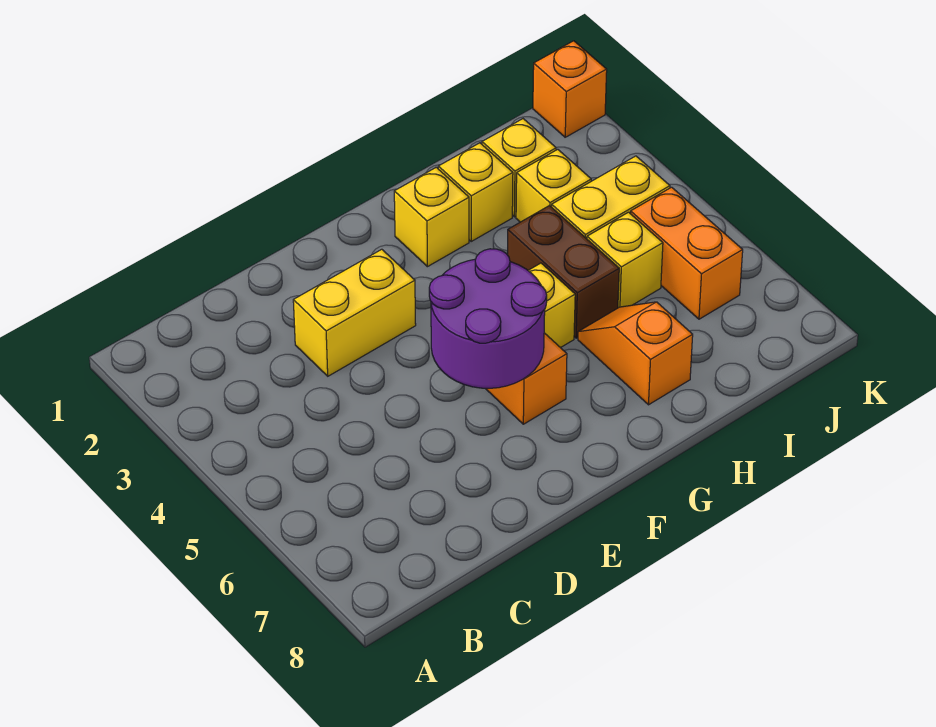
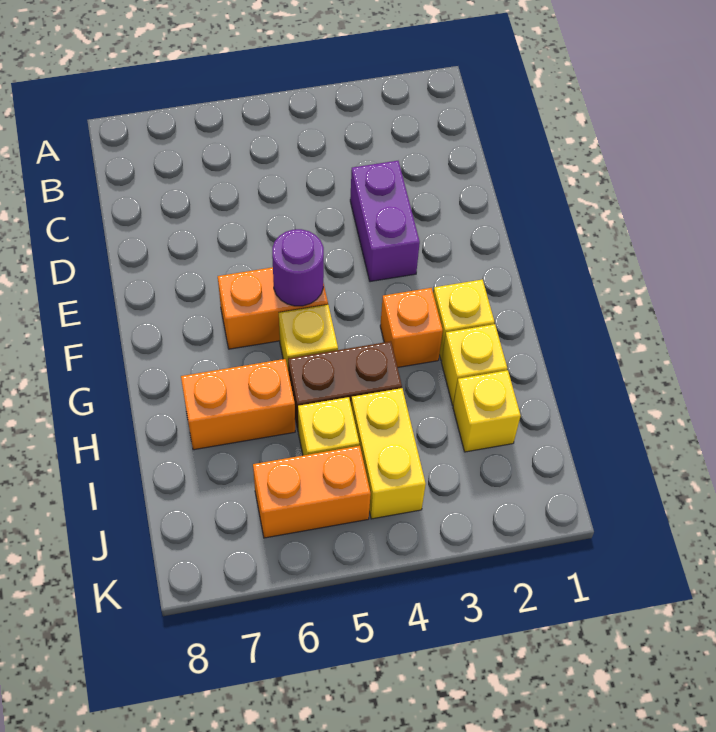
yellow 1x2 brick [293,249,416,376] -> purple 1x2 brick [350,161,420,282]
purple 2x2 round brick [429,249,547,388] -> purple 1x1 round brick [272,229,324,306]
orange 1x2 slope [578,302,693,405] -> orange 1x2 brick [181,359,295,450]
yellow 1x1 brick [516,149,591,222] -> none
orange 1x1 brick [533,41,607,137] -> orange 1x1 brick moved to [380,288,443,367]

